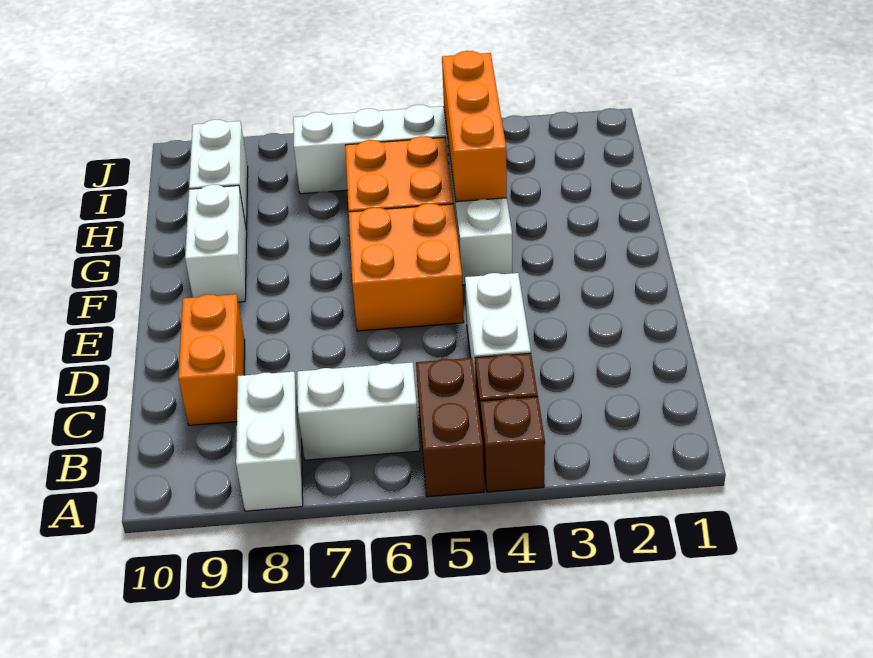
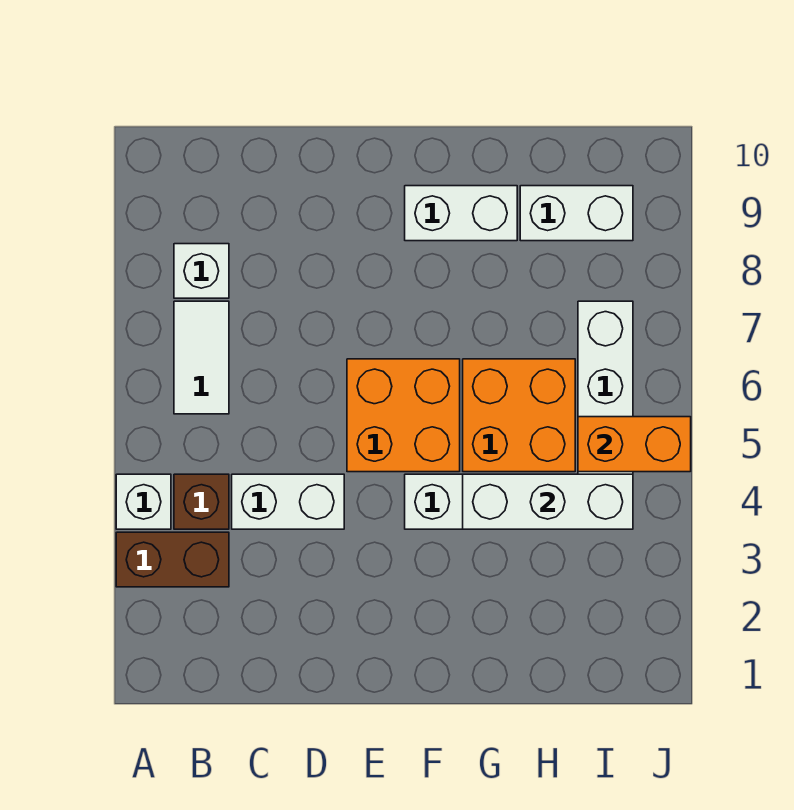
brown 1x1 brick [480,397,545,492] -> white 1x1 brick [116,474,171,529]
brown 1x2 brick [416,358,484,497] -> brown 1x2 brick moved to [116,532,229,587]
white 1x2 brick [236,372,303,511] -> white 1x1 brick [174,244,229,298]
white 1x2 brick [297,362,420,460] -> white 1x2 tile [174,301,229,414]
orange 1x2 brick [178,294,245,425] -> orange 1x2 brick moved to [578,417,691,472]
orange 1x3 brick [442,51,507,202] -> white 1x3 brick [463,474,633,529]

